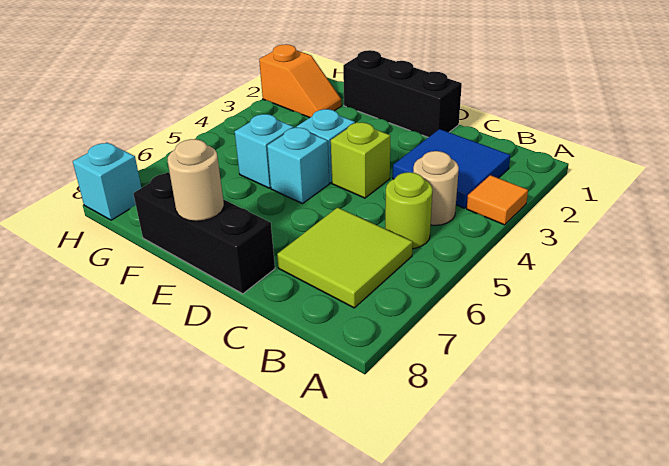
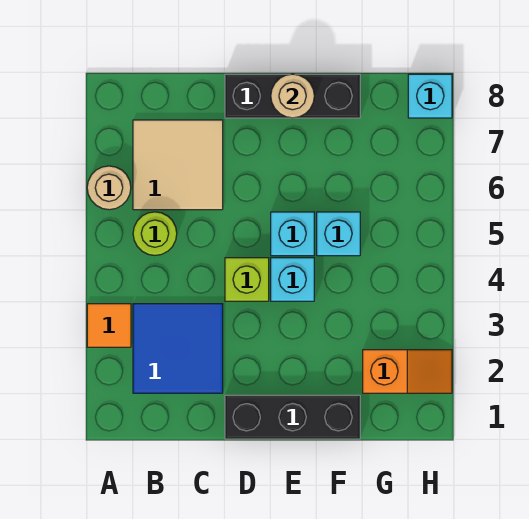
tan 1x1 round brick [413,151,459,225] -> tan 1x1 round brick moved to [87,166,131,210]
lime 2x2 tile [277,208,413,308] -> tan 2x2 tile [133,120,223,210]
orange 1x2 slope [259,44,342,118] -> orange 1x2 slope turned to [363,350,452,393]

